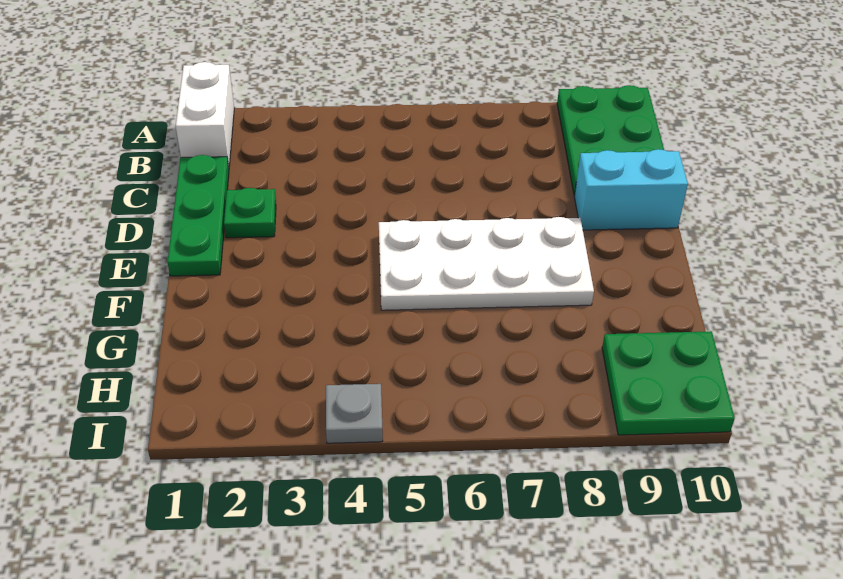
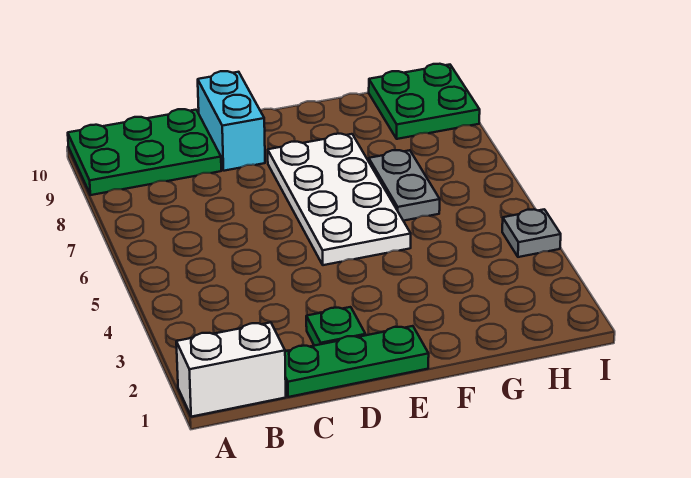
none -> grey 1x2 plate [369,150,440,221]

